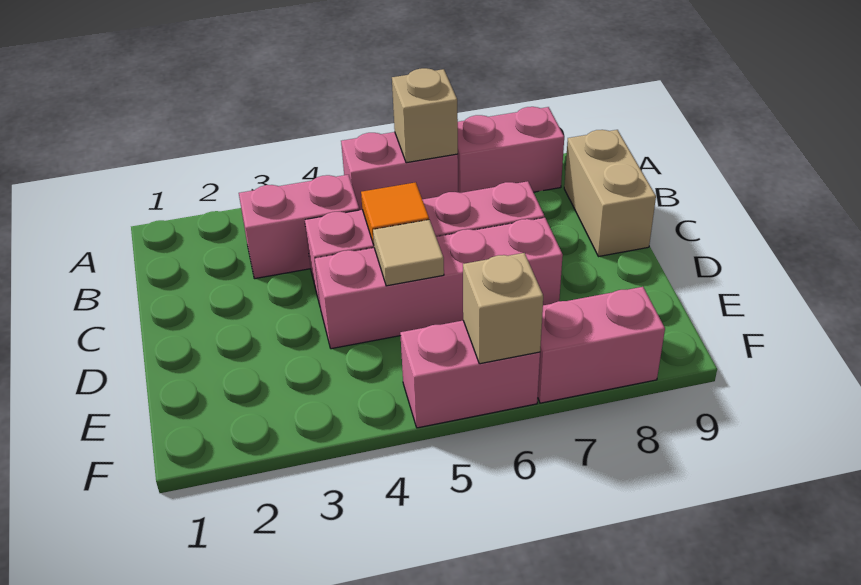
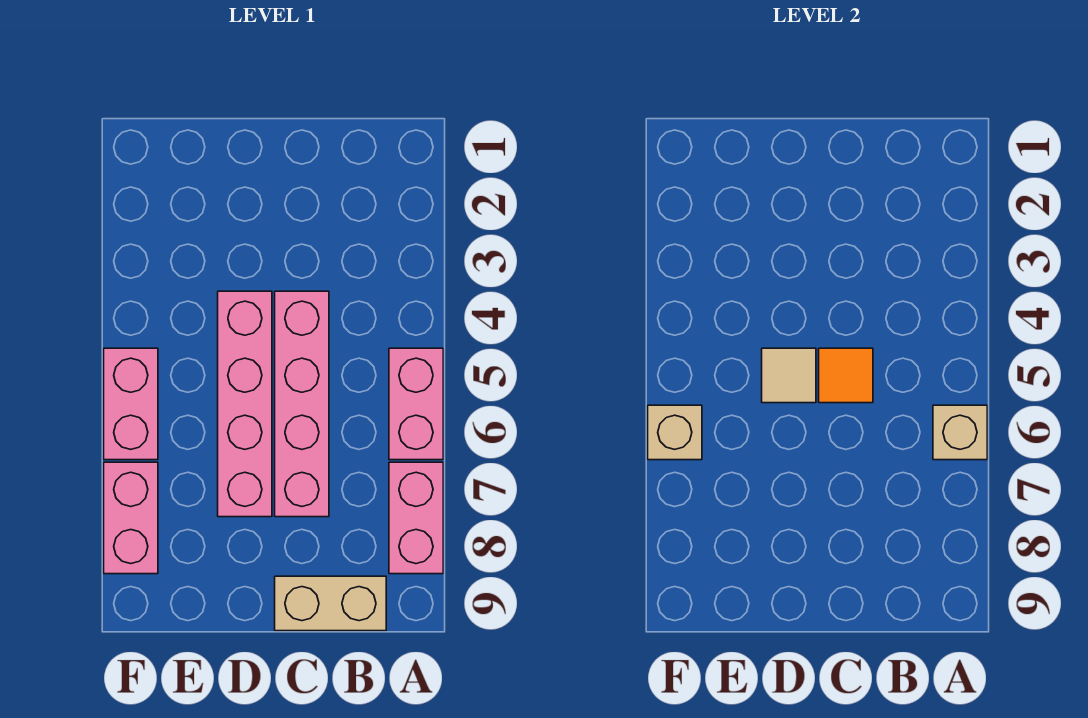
pink 1x2 brick [239,175,359,279] -> none

